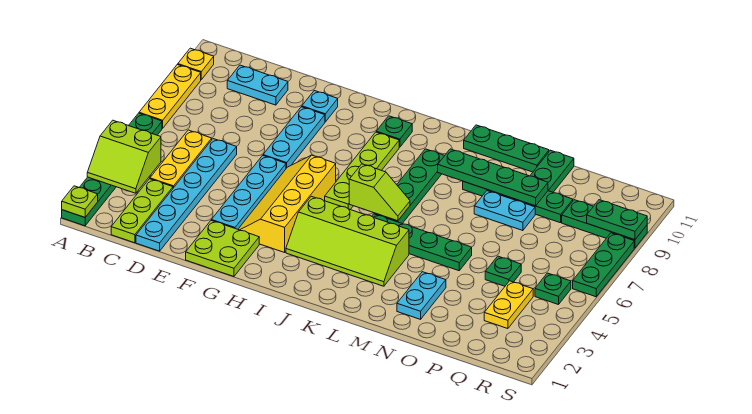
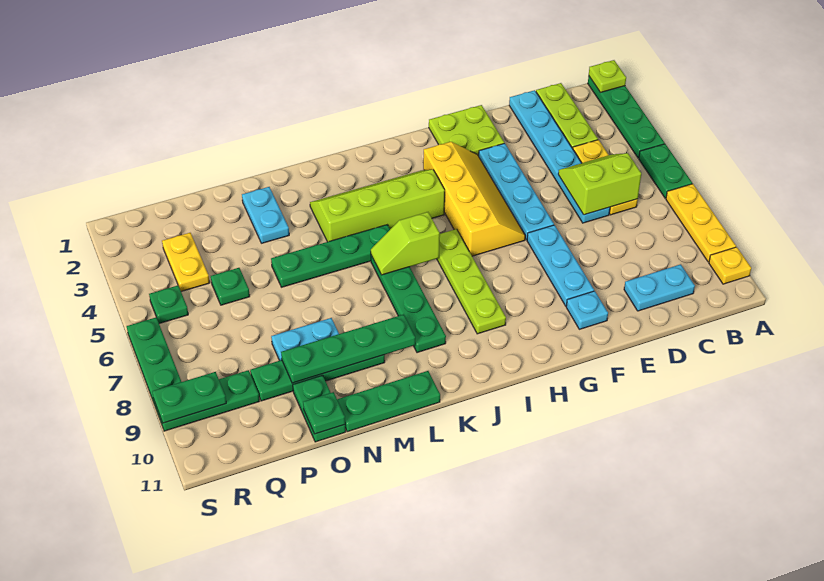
lime 2x2 slope [87,120,161,193] -> lime 2x2 slope moved to [558,153,641,215]
green 1x1 plate [376,116,412,147] -> green 1x1 plate moved to [303,392,345,434]

